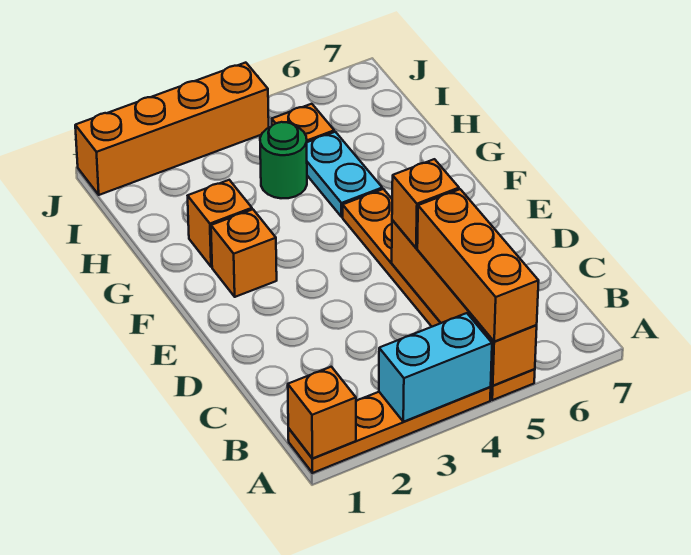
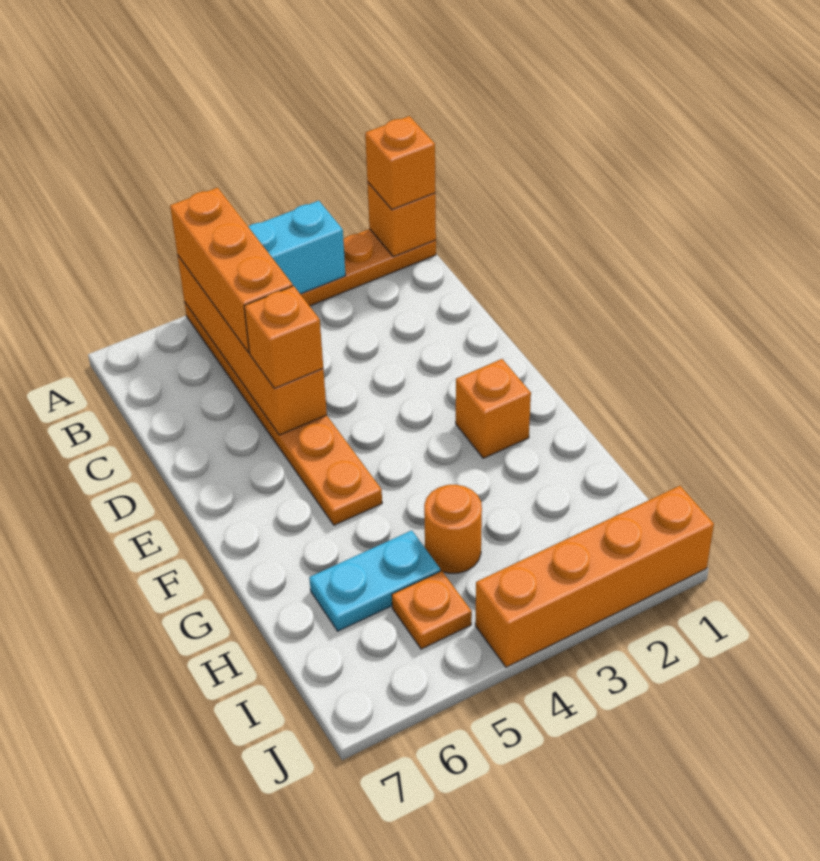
orange 1x1 brick [188,180,252,267] -> orange 1x1 brick moved to [365,116,435,210]
cyan 1x2 plate [307,132,382,217] -> cyan 1x2 plate turned to [309,530,440,631]
green 1x1 round brick [260,122,307,198] -> orange 1x1 round brick [424,485,482,573]

